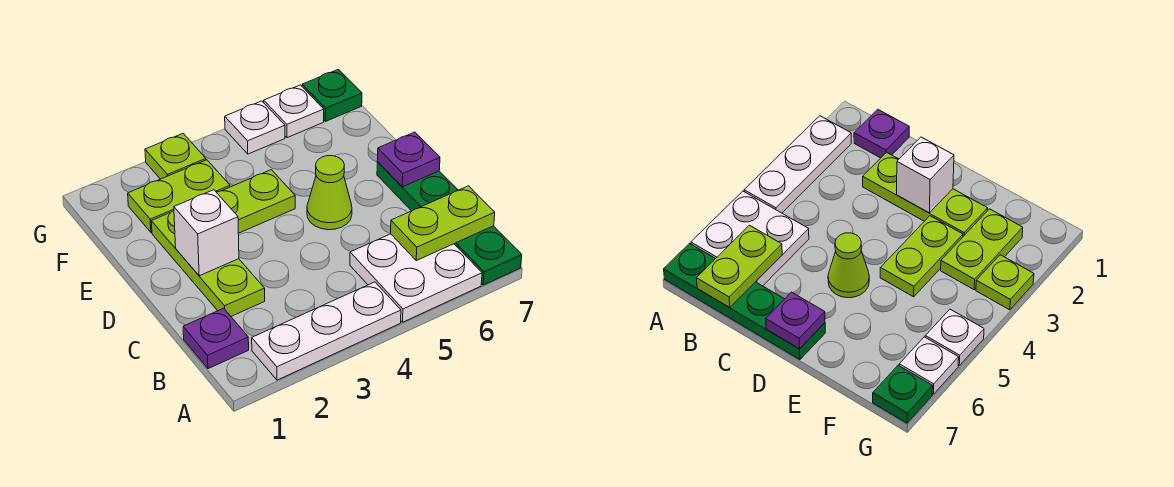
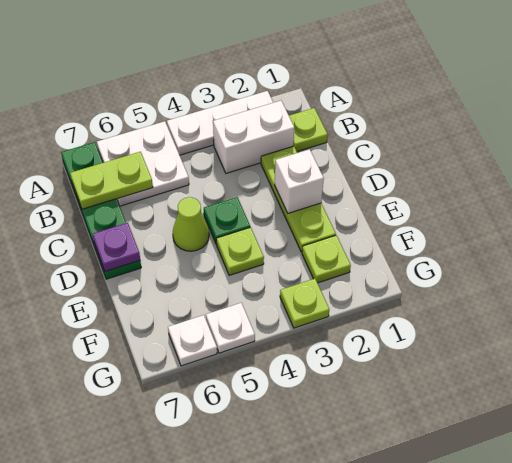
purple 1x1 plate [183,308,249,369] -> lime 1x1 plate [289,108,328,152]
none -> white 1x2 brick [213,101,294,173]
lime 1x2 plate [217,170,295,233] -> lime 1x1 plate [216,227,264,275]
lime 1x2 plate [128,160,230,232] -> lime 1x1 plate [302,235,351,283]
green 1x1 plate [302,69,362,121] -> green 1x1 plate moved to [204,197,250,244]

